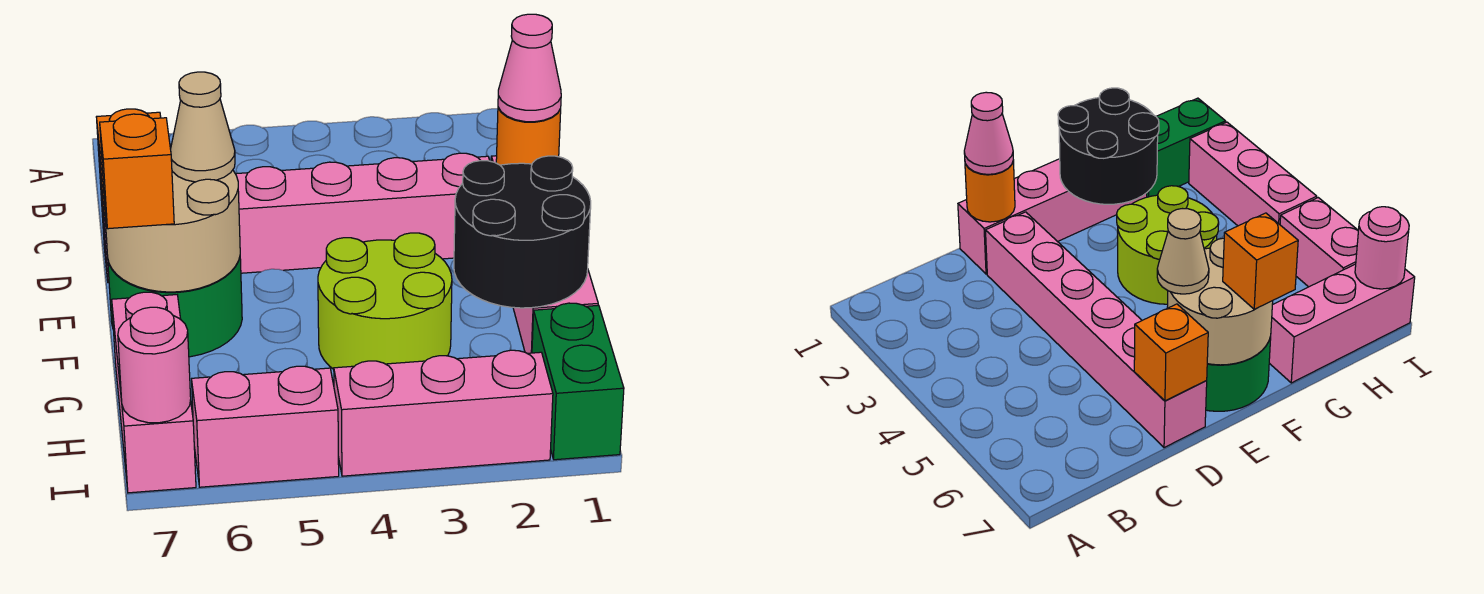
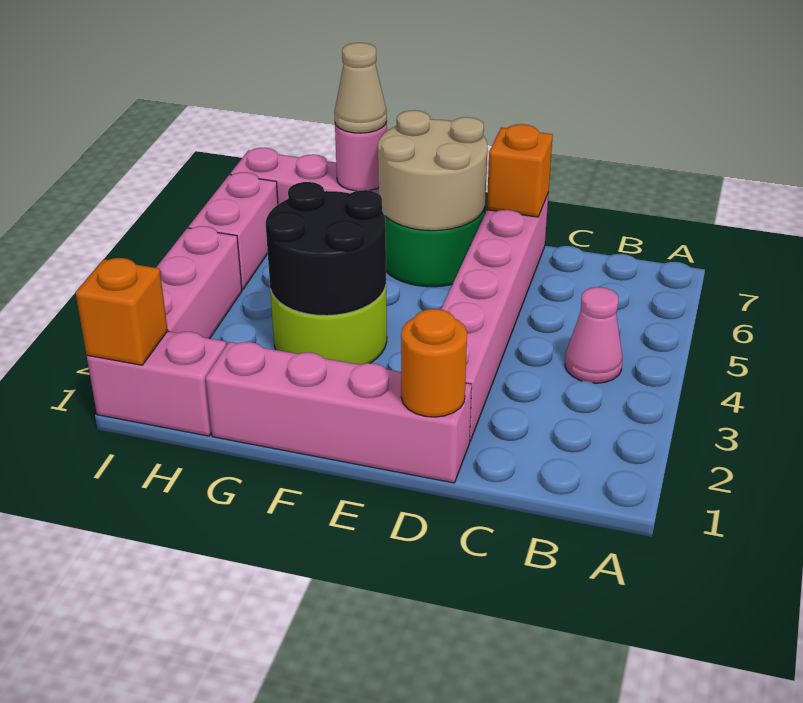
pink 1x1 cone [498,14,561,122] -> pink 1x1 cone moved to [565,287,622,383]
tan 1x1 cone [171,72,235,182] -> tan 1x1 cone moved to [334,43,387,133]
black 2x2 round brick [454,156,591,308] -> black 2x2 round brick moved to [265,182,386,316]
orange 1x1 brick [100,114,174,229] -> orange 1x1 brick moved to [76,258,168,365]
green 1x2 brick [532,303,624,460] -> pink 1x2 brick [87,331,226,436]
pink 1x1 round brick [118,307,191,423] -> pink 1x1 round brick moved to [335,122,387,191]

